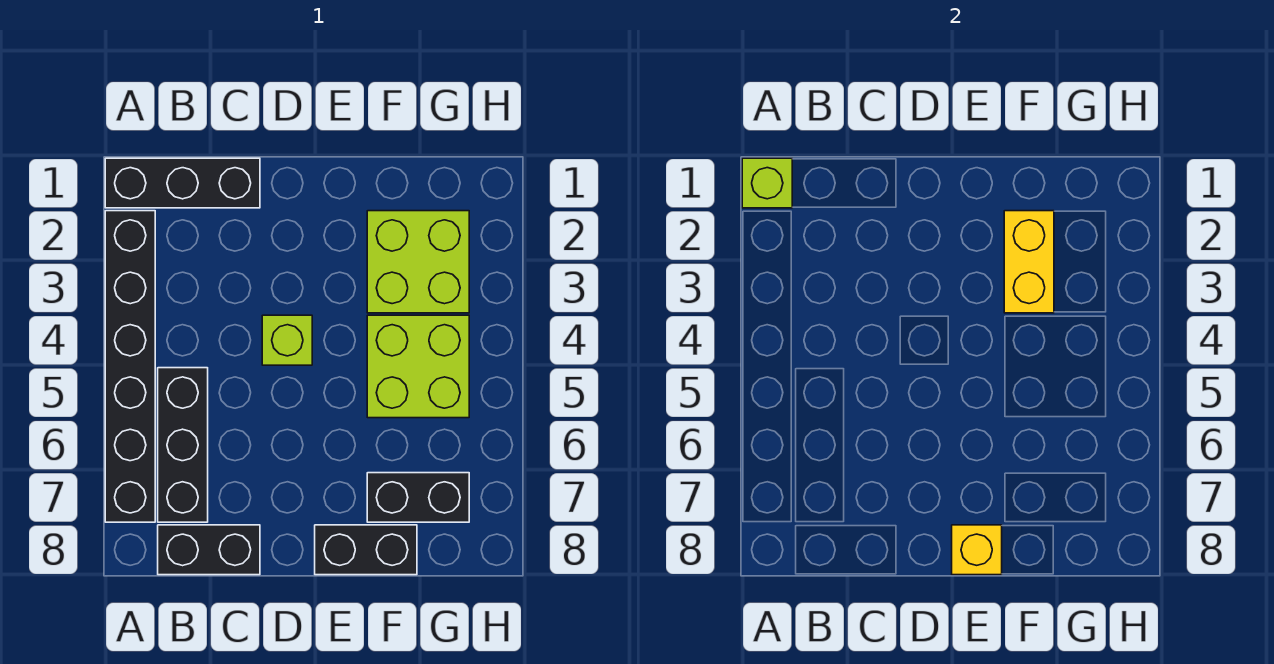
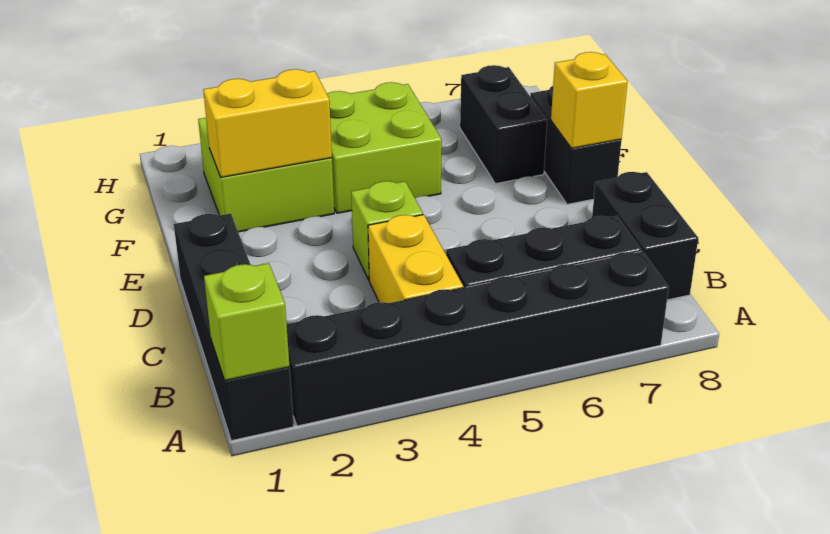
black 1x3 brick [105,158,260,208] -> black 1x4 brick [174,214,294,441]
none -> yellow 1x2 brick [368,215,463,303]

